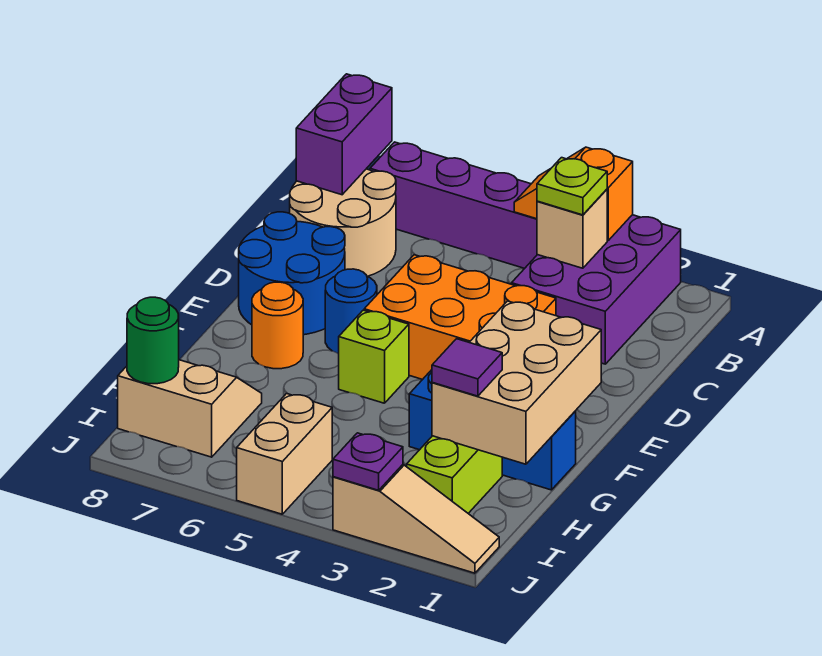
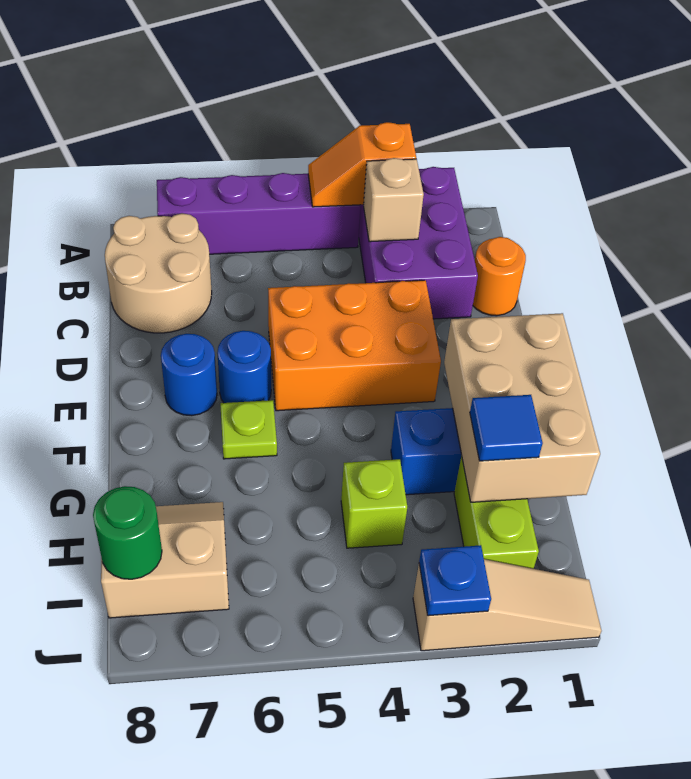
purple 1x2 brick [296,74,392,195] -> none
lime 1x1 plate [537,158,607,215] -> lime 1x1 plate moved to [220,400,277,459]
blue 2x2 round brick [239,212,345,335] -> blue 1x1 round brick [161,334,217,416]
lime 1x1 brick [339,310,409,403] -> lime 1x1 brick moved to [341,459,407,548]
orange 1x1 round brick [252,282,303,369] -> orange 1x1 round brick moved to [473,237,526,316]
purple 1x1 tile [432,339,502,396] -> blue 1x1 tile [470,395,543,461]
tan 1x2 brick [237,394,332,514] -> none
purple 1x1 plate [333,433,403,490] -> blue 1x1 plate [419,545,491,616]

